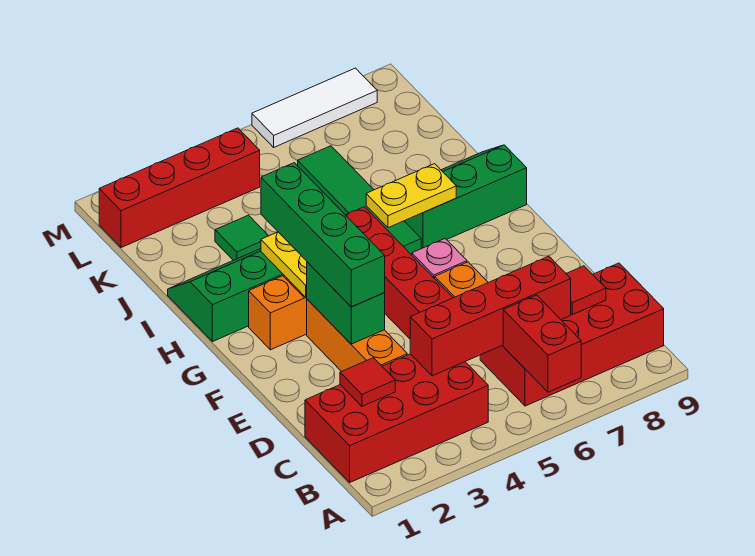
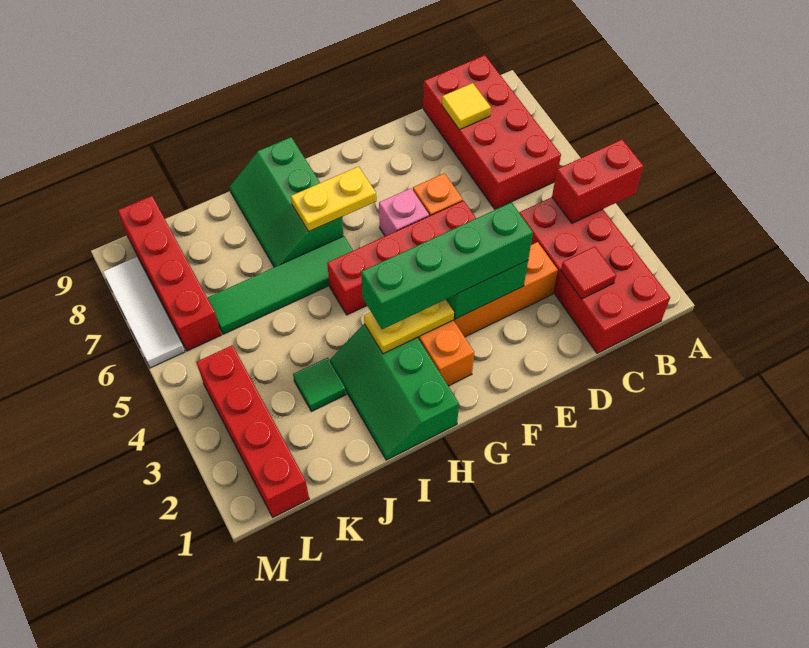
red 1x2 brick [503,295,581,392] -> red 1x2 brick moved to [552,140,643,223]
red 1x4 brick [410,256,571,376] -> red 1x4 brick moved to [118,196,221,351]
red 1x1 tile [566,266,606,315] -> yellow 1x1 tile [442,83,491,130]
yellow 1x2 plate [366,164,456,228] -> yellow 1x2 plate turned to [291,166,376,232]

